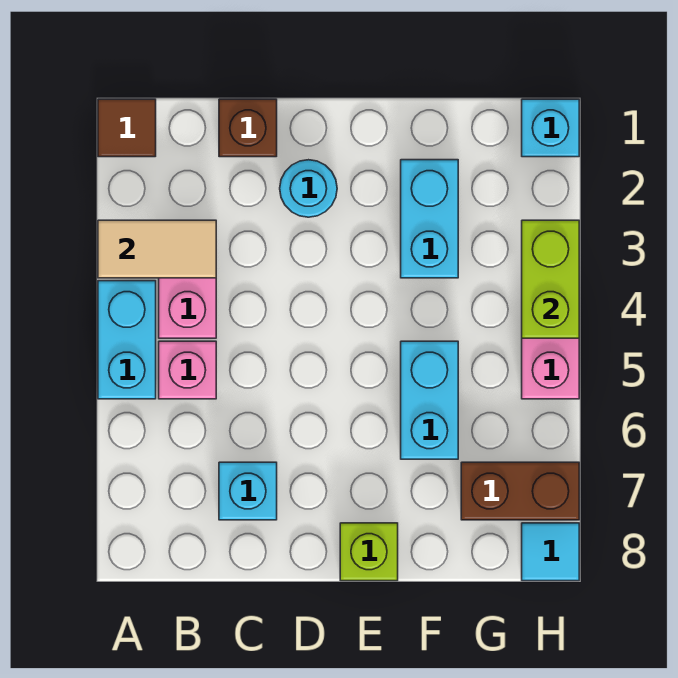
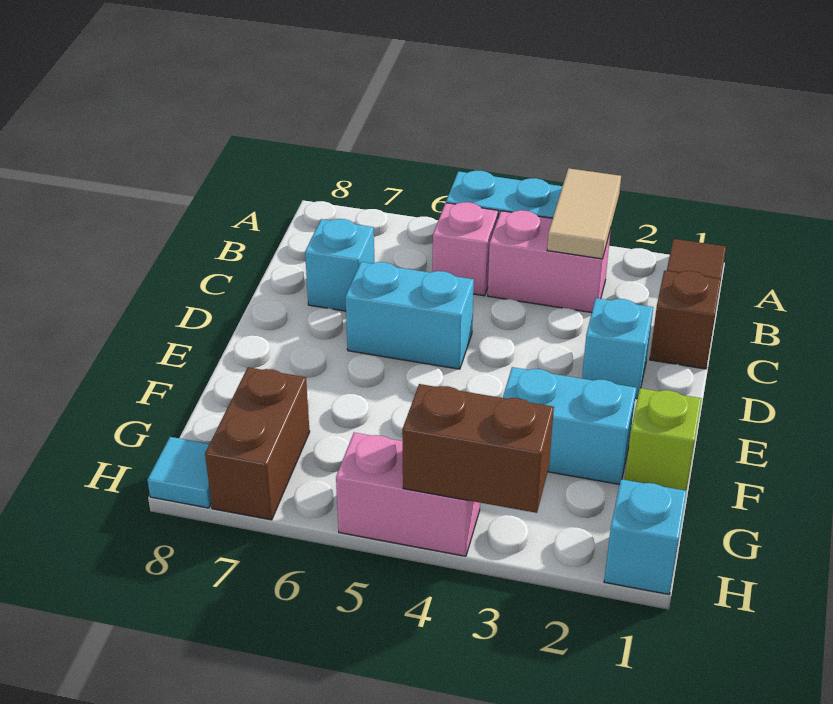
cyan 1x1 round brick [280,160,337,217] -> cyan 1x1 brick [582,298,653,399]
lime 1x1 brick [340,523,398,581] -> lime 1x1 brick moved to [625,388,702,491]
cyan 1x2 brick [401,341,458,459] -> cyan 1x2 brick moved to [345,262,474,369]
lime 1x2 brick [522,220,579,338] -> brown 1x2 brick [402,384,554,513]

